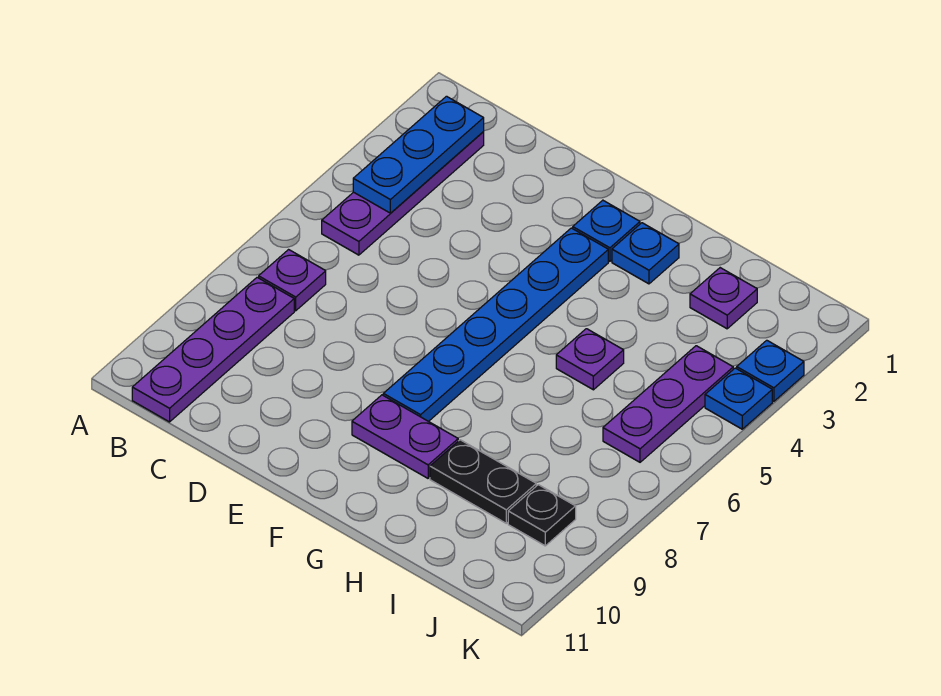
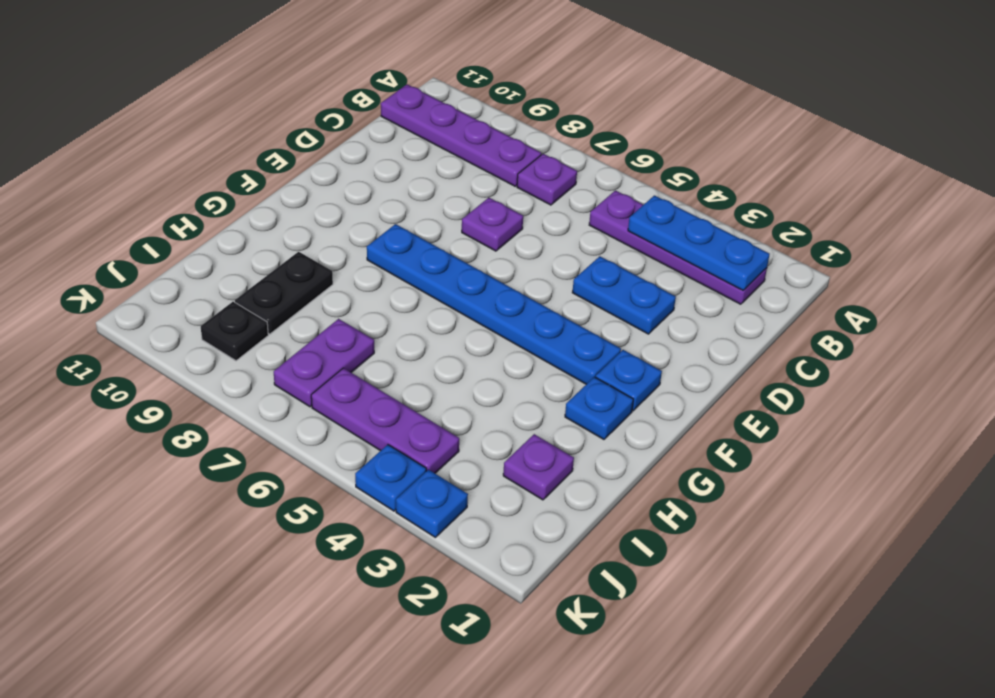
none -> blue 1x2 plate [572,256,676,334]
purple 1x2 plate [352,395,458,478] -> purple 1x2 plate moved to [274,319,374,407]
purple 1x1 plate [556,329,624,390] -> purple 1x1 plate moved to [462,198,523,251]

